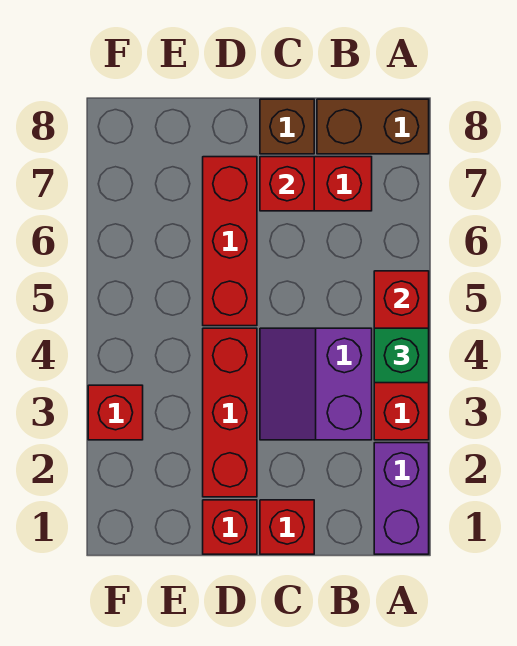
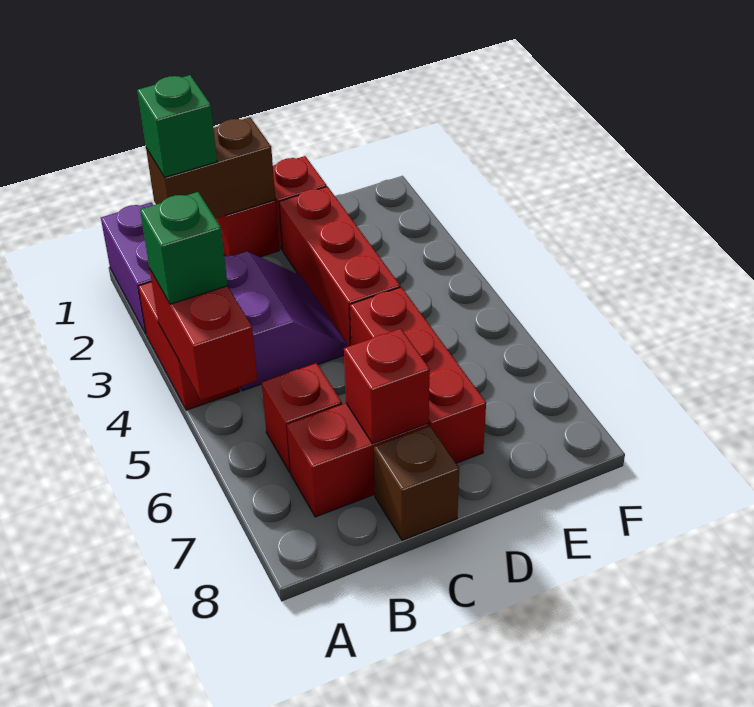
brown 1x2 brick [317,99,429,154] -> brown 1x2 brick moved to [146,117,275,219]
none -> green 1x1 brick [137,75,217,177]
red 1x1 brick [88,385,143,440] -> red 1x1 brick moved to [262,363,342,472]

